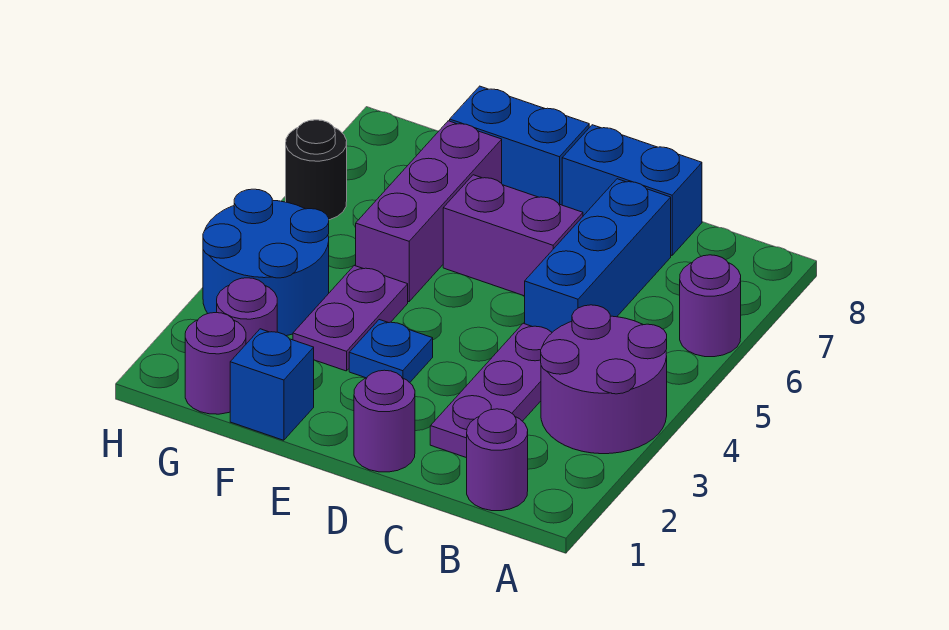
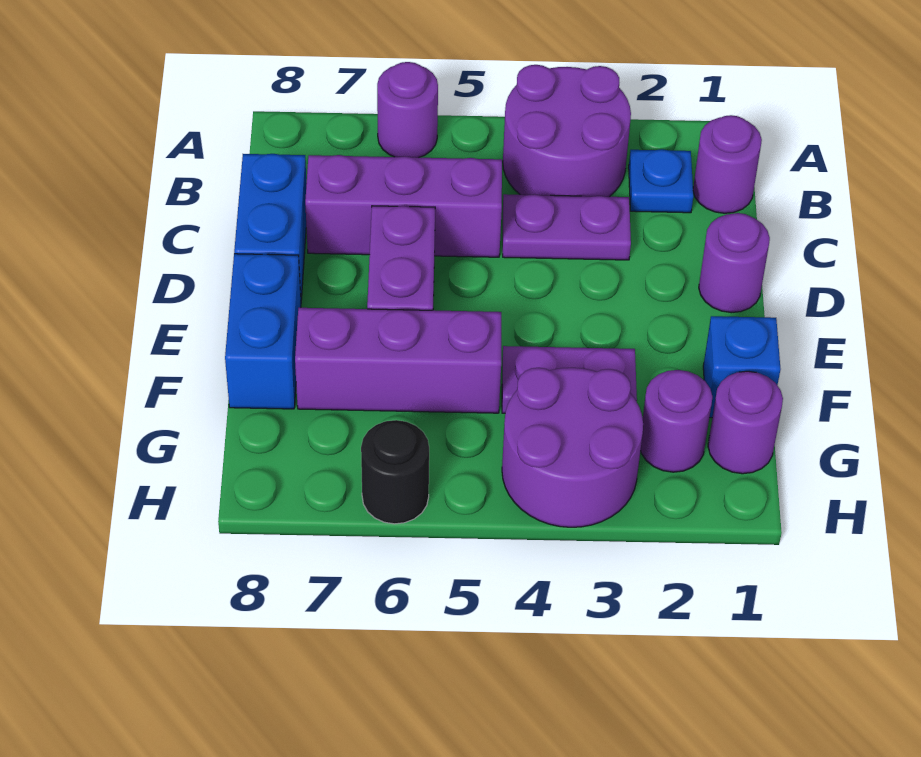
purple 1x3 plate [430,323,552,458] -> purple 1x2 plate [503,194,631,260]
blue 1x3 brick [525,179,671,332] -> purple 1x3 brick [305,155,502,257]
blue 1x1 plate [349,320,433,382] -> blue 1x1 plate moved to [629,149,693,213]
blue 2x2 round brick [203,189,329,336] -> purple 2x2 round brick [502,368,643,527]

